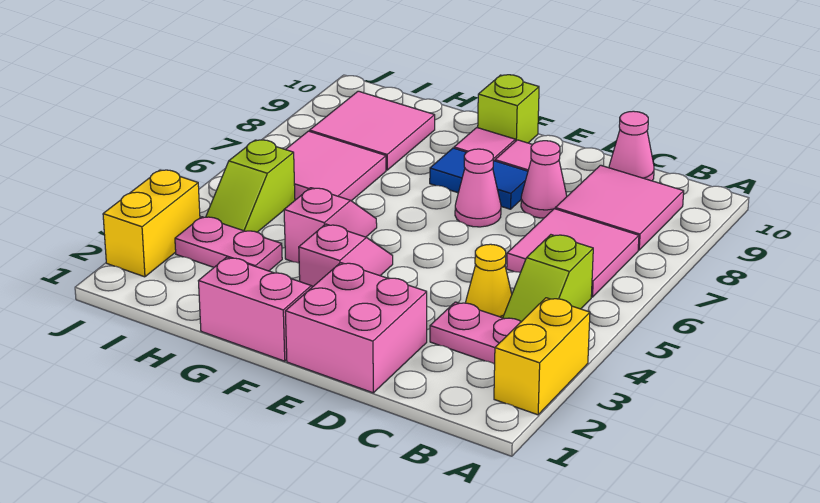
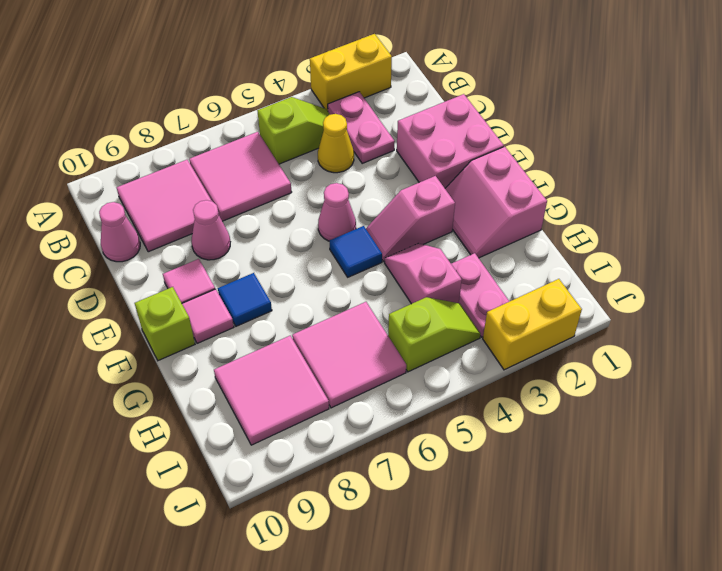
pink 1x1 cone [455,149,501,227] -> pink 1x1 cone moved to [318,183,356,241]
blue 1x1 tile [493,161,528,209] -> blue 1x1 tile moved to [330,226,382,277]
pink 1x2 slope [284,188,377,263] -> pink 1x2 slope turned to [385,243,462,304]

